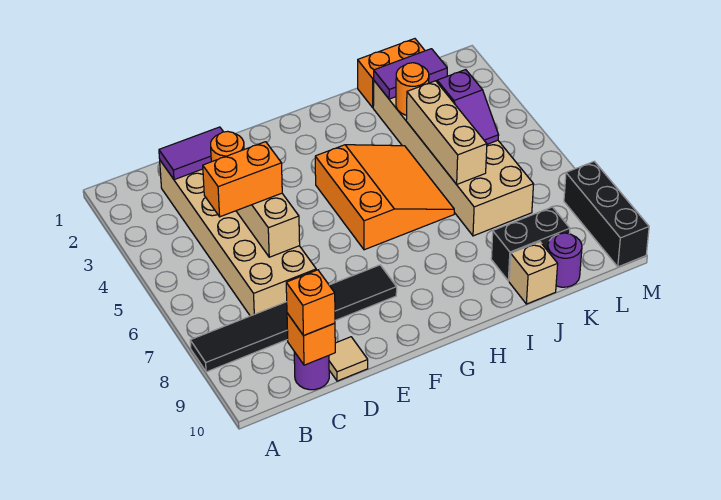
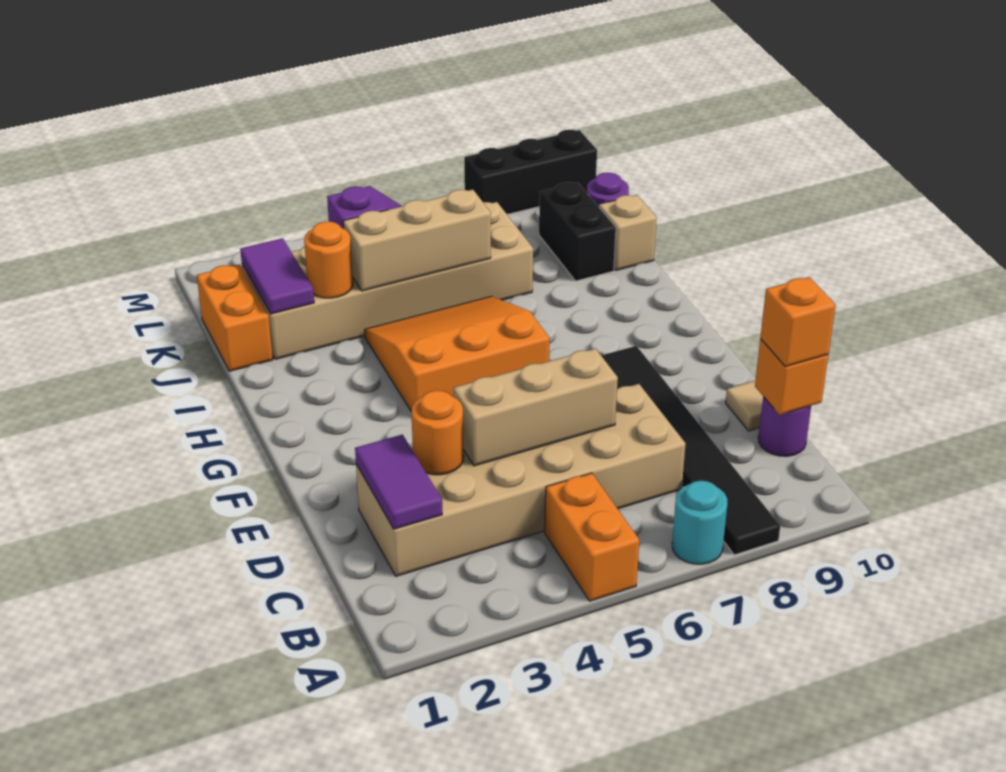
none -> cyan 1x1 round brick [672,481,727,564]
orange 1x2 brick [203,142,282,217] -> orange 1x2 brick moved to [545,473,639,601]

